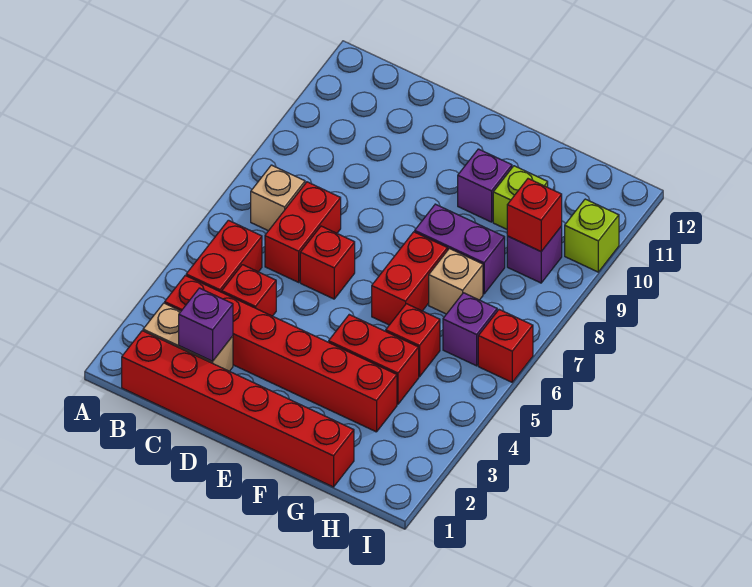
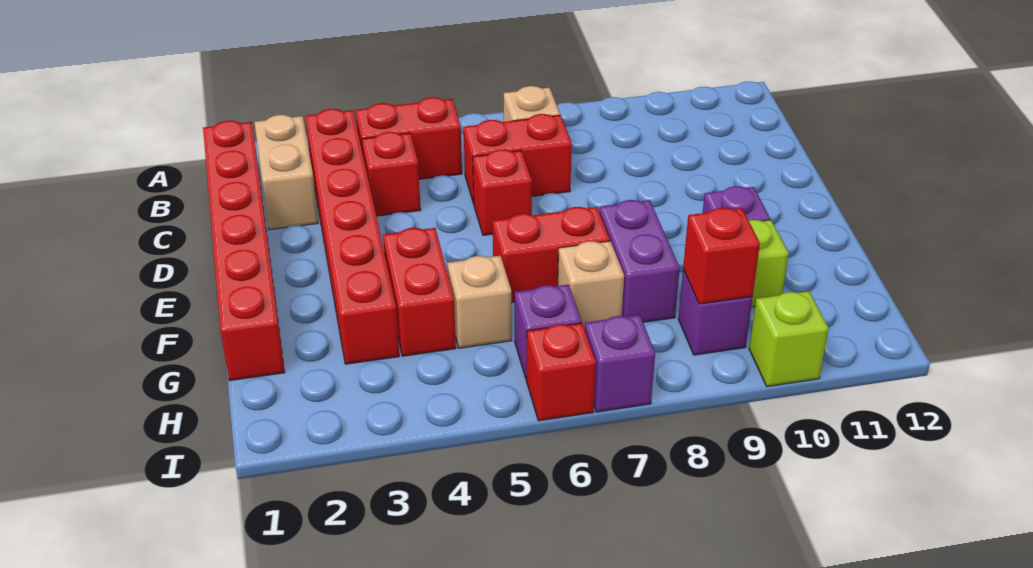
purple 1x1 brick [179,288,233,361] -> purple 1x1 brick moved to [585,315,655,412]
red 1x1 brick [386,304,440,377] -> tan 1x1 brick [448,256,512,348]

